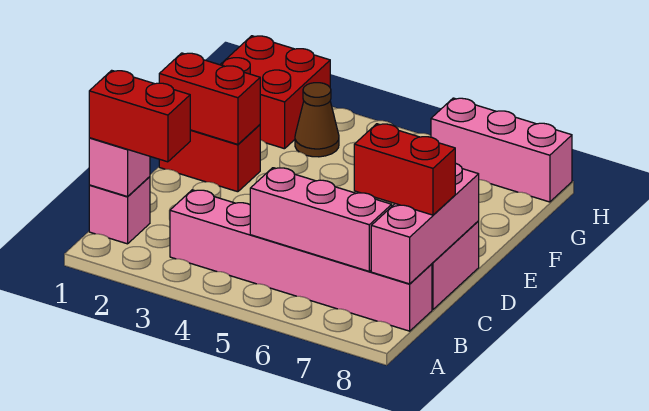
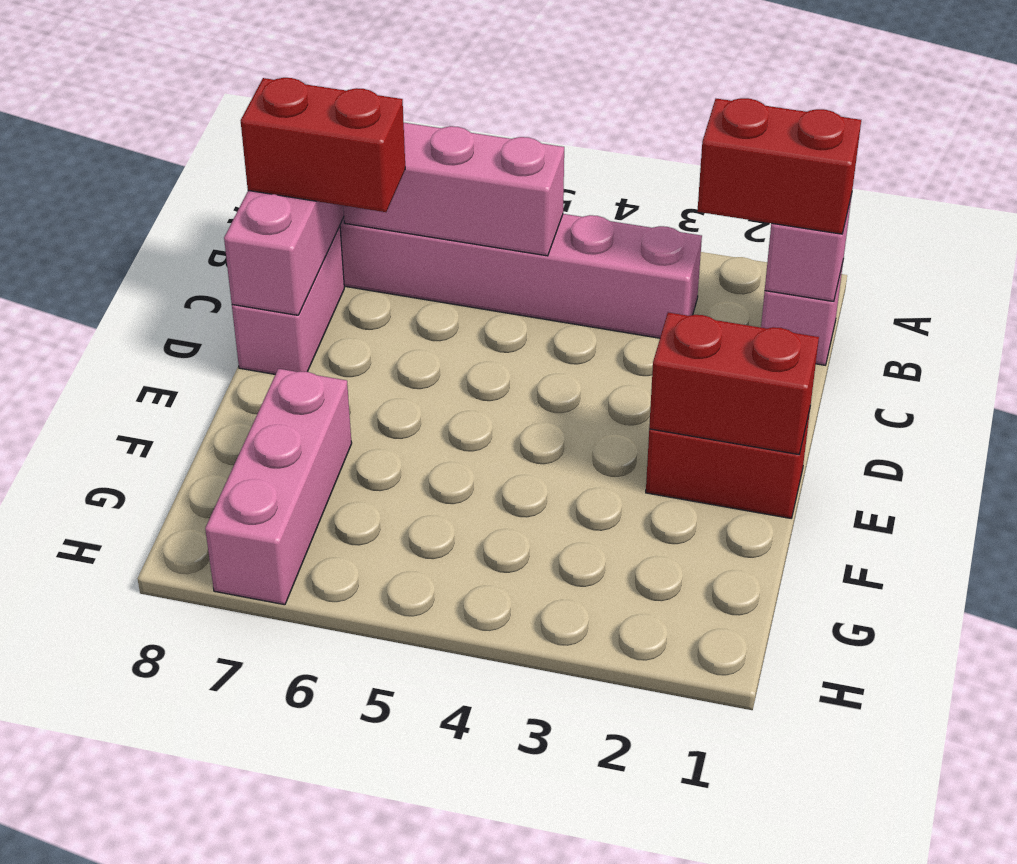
red 2x2 brick [220,36,330,149] -> none
brown 1x1 cone [295,83,339,157] -> none
pink 1x3 brick [431,98,572,202] -> pink 1x3 brick turned to [205,369,352,605]

